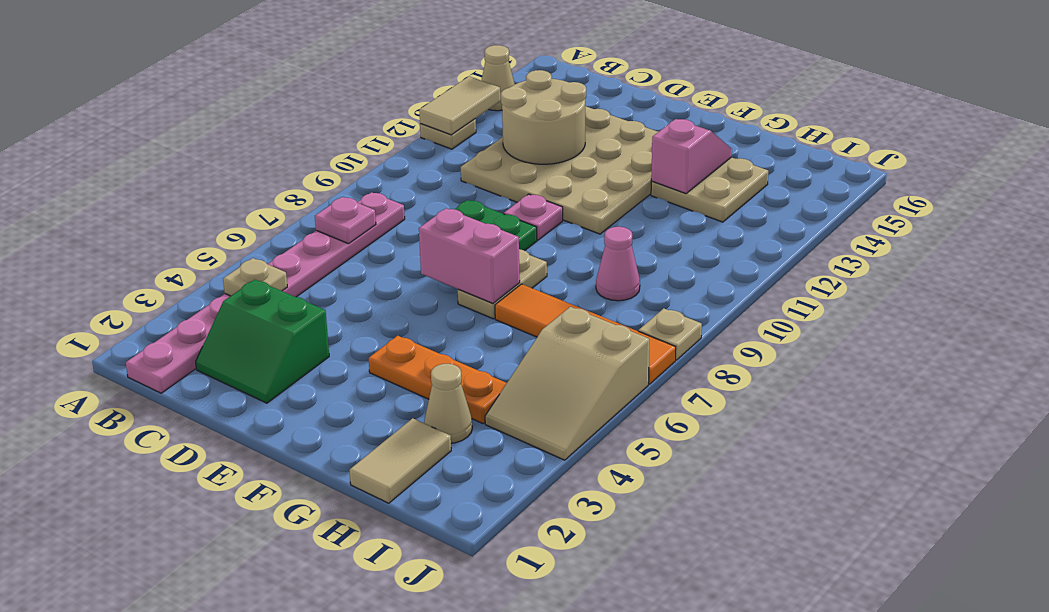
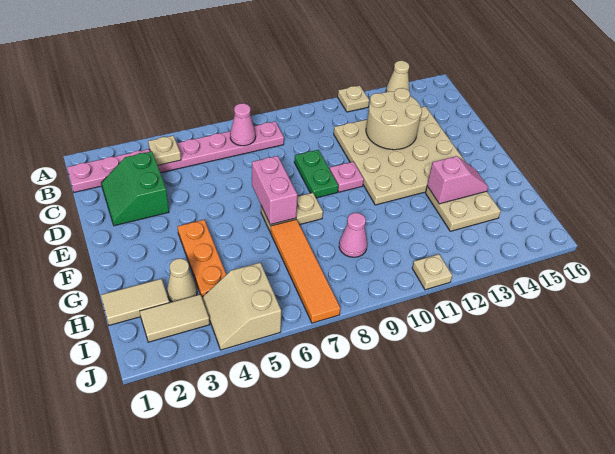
tan 1x2 tile [419,76,500,135] -> tan 1x2 tile moved to [140,294,210,342]
pink 1x1 plate [315,197,376,244] -> pink 1x1 cone [230,103,256,146]
tan 2x3 slope [485,307,649,460] -> tan 2x2 slope [202,263,281,350]
tan 1x1 plate [639,308,702,360] -> tan 1x1 plate moved to [412,254,452,290]

